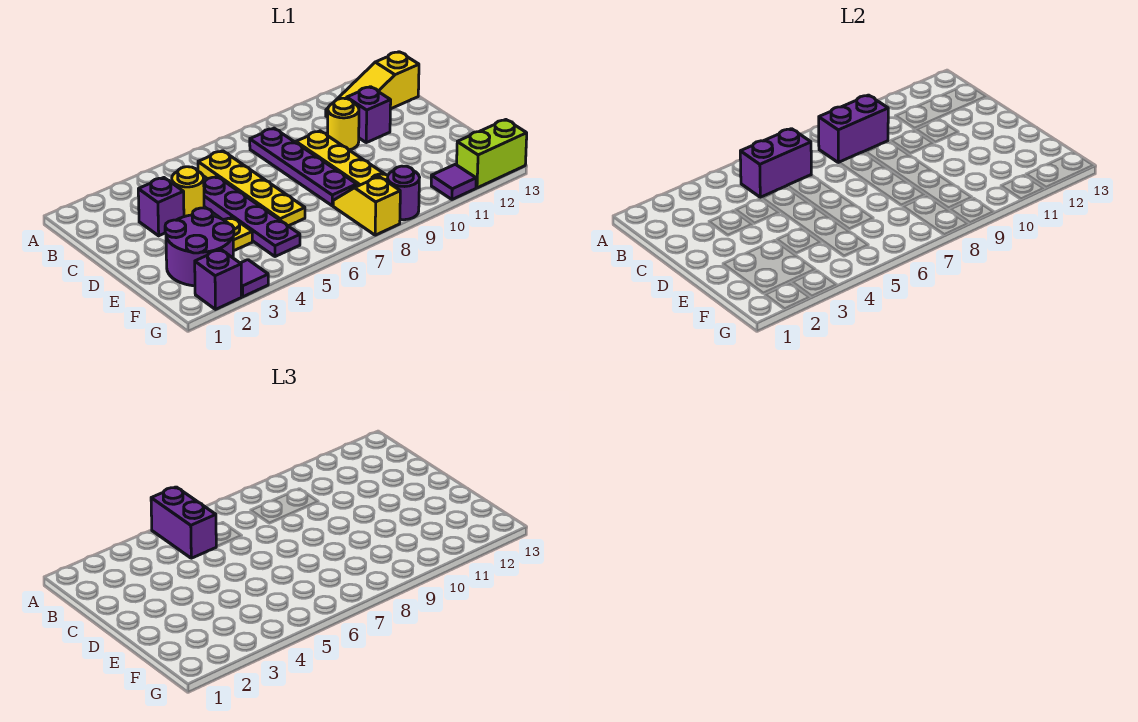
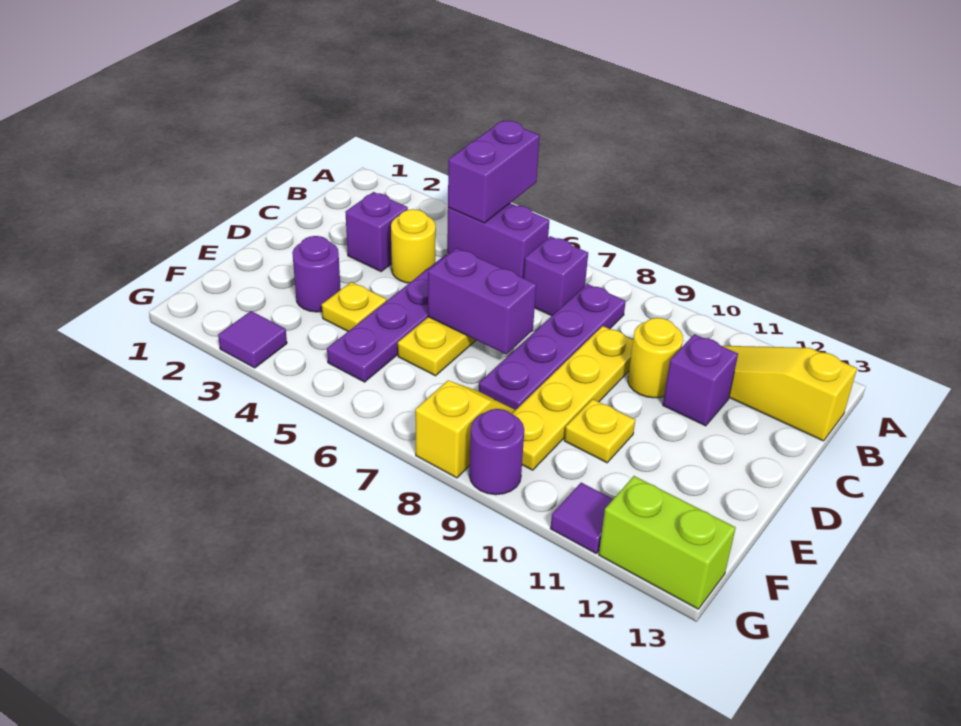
purple 1x2 brick [819,95,888,163] -> purple 1x2 brick moved to [428,248,536,354]
purple 2x2 round brick [165,208,234,286] -> purple 1x1 round brick [292,236,341,312]
none -> yellow 1x1 plate [564,399,635,463]
purple 1x1 brick [195,249,241,309] -> purple 1x1 brick moved to [524,236,588,316]

